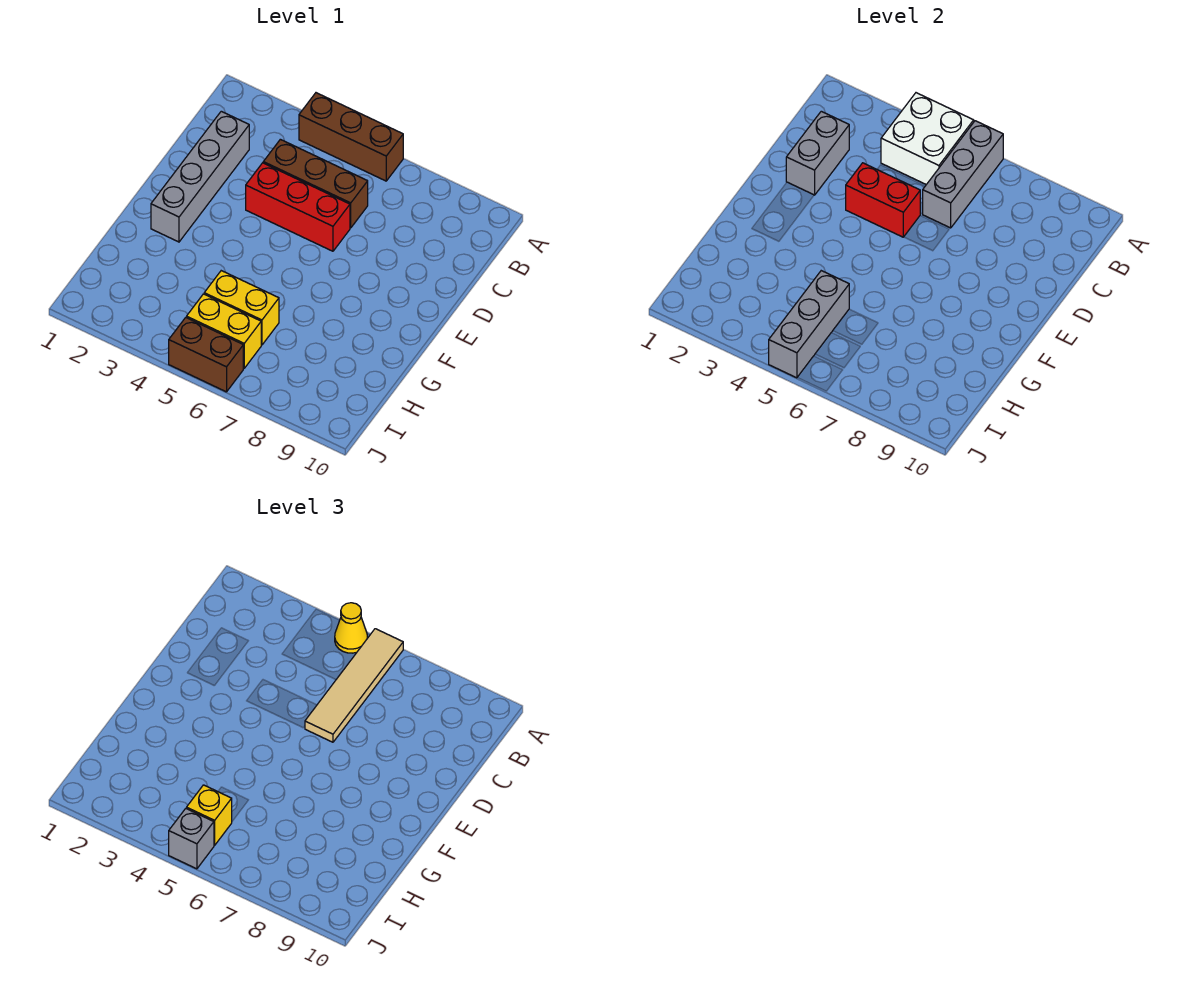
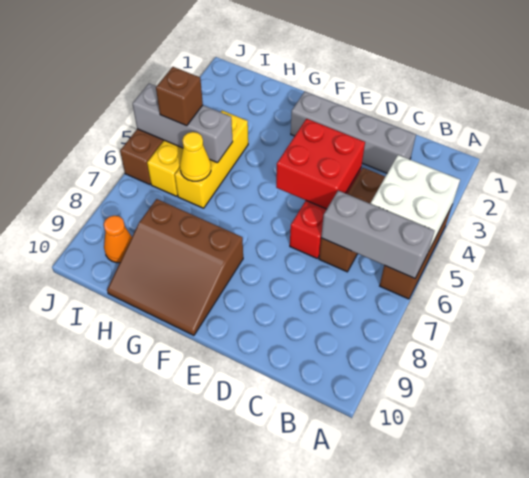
yellow 1x1 cone [335,603,367,653] -> yellow 1x1 cone moved to [180,132,211,181]
tan 1x4 tile [305,629,403,742] -> none
grey 1x2 brick [786,111,849,195] -> none
red 1x2 brick [846,163,920,237] -> red 2x2 brick [276,119,365,209]
none -> brown 3x3 slope [107,199,243,335]
yellow 1x2 brick [204,271,279,345] -> yellow 1x3 brick [175,111,248,208]
yellow 1x1 brick [187,785,232,845] -> brown 1x1 brick [156,67,203,126]
none -> orange 1x1 cone [104,216,132,263]
grey 1x1 brick [169,809,214,869] -> none

